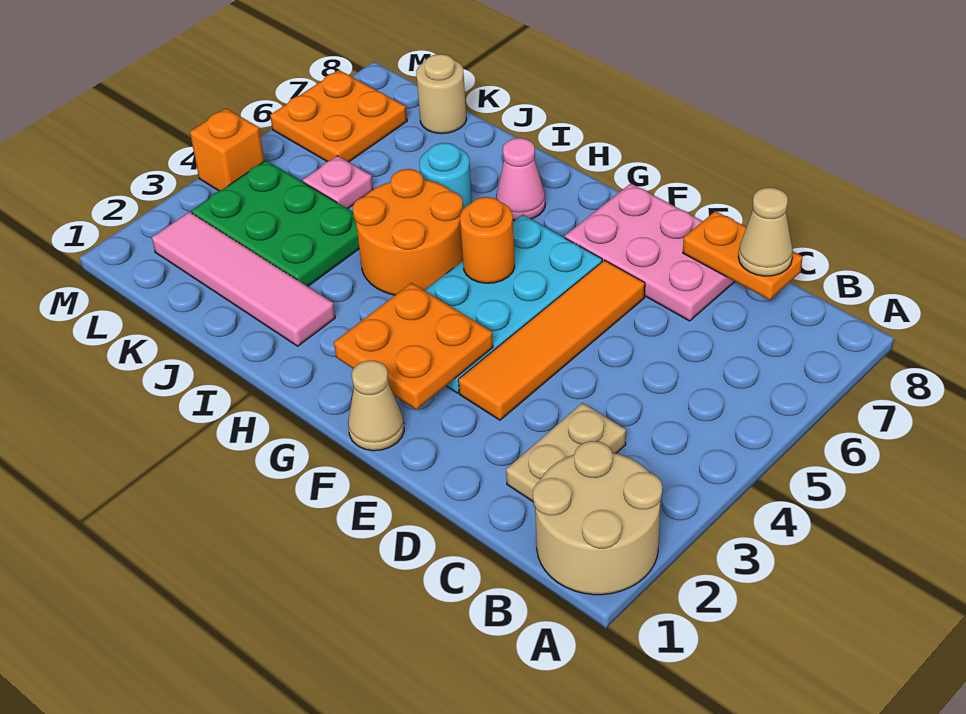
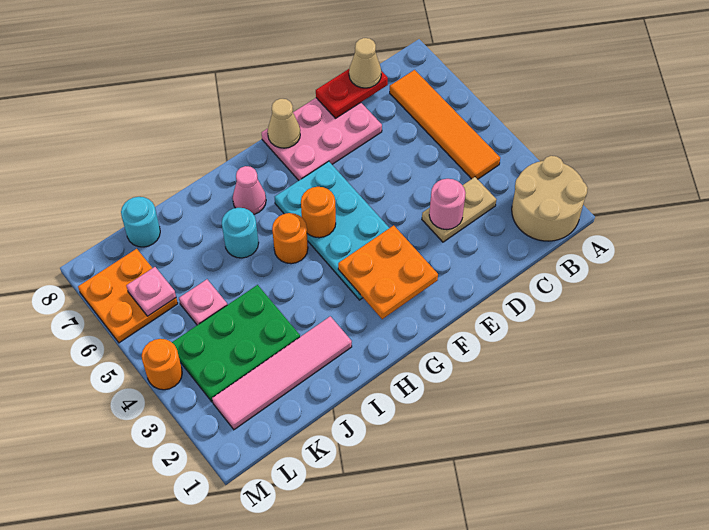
tan 1x2 plate [506,403,626,501] -> tan 1x2 plate turned to [422,177,496,242]
orange 1x2 plate [683,211,802,300] -> red 1x2 plate [316,69,388,118]
none -> pink 1x1 round brick [429,179,466,230]
orange 1x4 tile [458,260,645,420] -> orange 1x4 tile moved to [390,70,500,179]
tan 1x1 cone [348,361,404,451] -> tan 1x1 cone moved to [268,99,300,148]
orange 2x2 round brick [353,169,463,295] -> orange 1x1 round brick [272,213,308,264]
tan 1x1 round brick [416,54,466,134] -> cyan 1x1 round brick [121,197,160,247]
none -> pink 1x1 plate [126,267,176,316]
orange 1x1 brick [190,108,264,191] -> orange 1x1 round brick [142,339,182,390]

